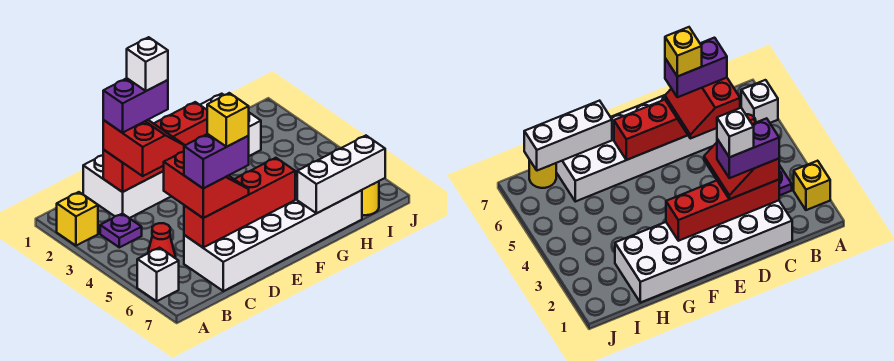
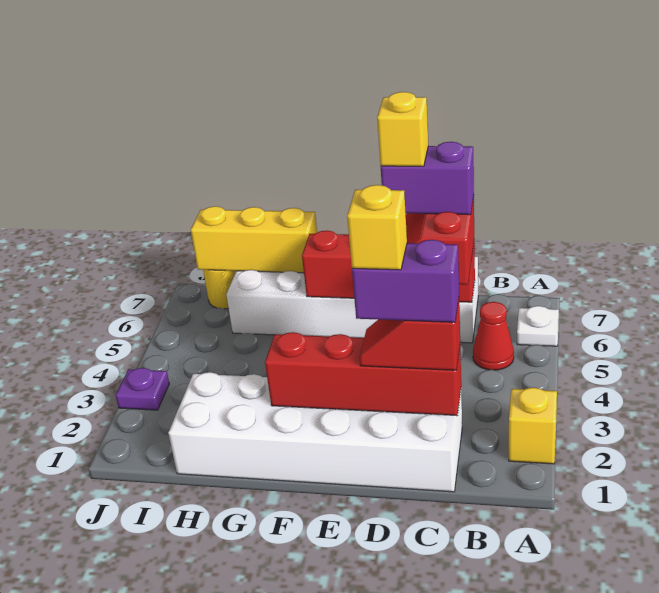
white 1x1 brick [137,248,179,301] -> white 1x1 plate [517,306,559,346]
purple 1x1 plate [100,213,142,247] -> purple 1x1 plate moved to [116,368,169,410]
red 2x2 slope [103,120,185,176] -> red 1x2 slope [360,299,460,370]
white 1x1 brick [127,37,168,91] -> yellow 1x1 brick [347,185,407,270]
white 1x3 brick [297,136,385,213] -> yellow 1x3 brick [191,206,317,273]

